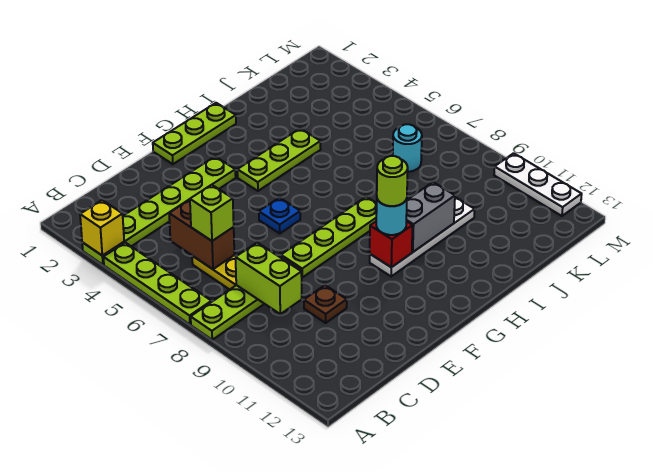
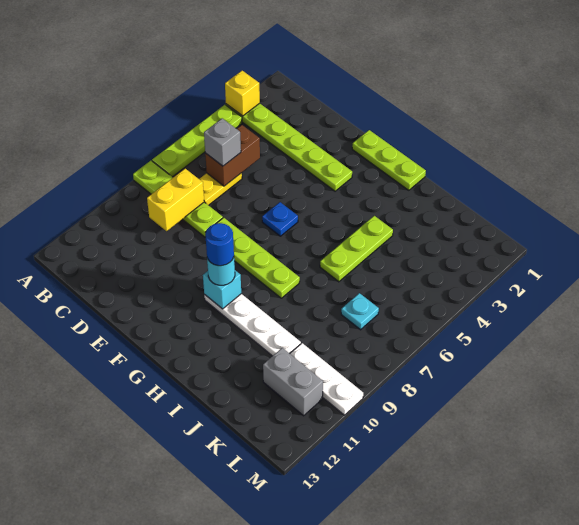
lime 1x1 brick [190,185,234,241] -> grey 1x1 brick [204,118,241,166]
lime 1x2 brick [236,243,302,314] -> yellow 1x2 brick [147,169,204,231]
brown 1x1 plate [304,285,347,323] -> none
lime 1x3 plate [237,129,321,191] -> lime 1x3 plate turned to [320,216,393,282]
red 1x1 brick [370,221,413,267] -> cyan 1x1 brick [203,270,241,309]
lime 1x1 round brick [377,156,408,206] -> blue 1x1 round brick [205,223,234,266]
grey 1x2 brick [406,182,455,252] -> grey 1x2 brick moved to [263,348,323,416]
cyan 1x1 round brick [393,124,422,172] -> cyan 1x1 plate [341,293,379,330]
white 1x3 plate [494,153,582,216] -> white 1x3 plate turned to [290,343,363,415]

